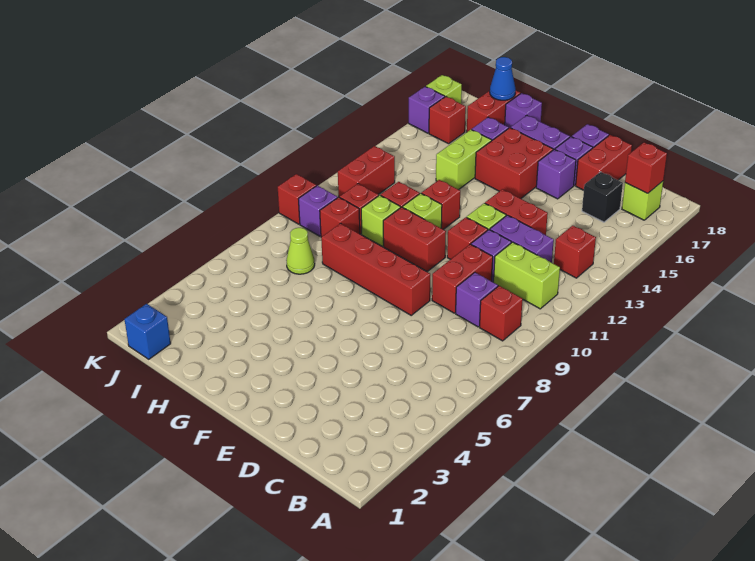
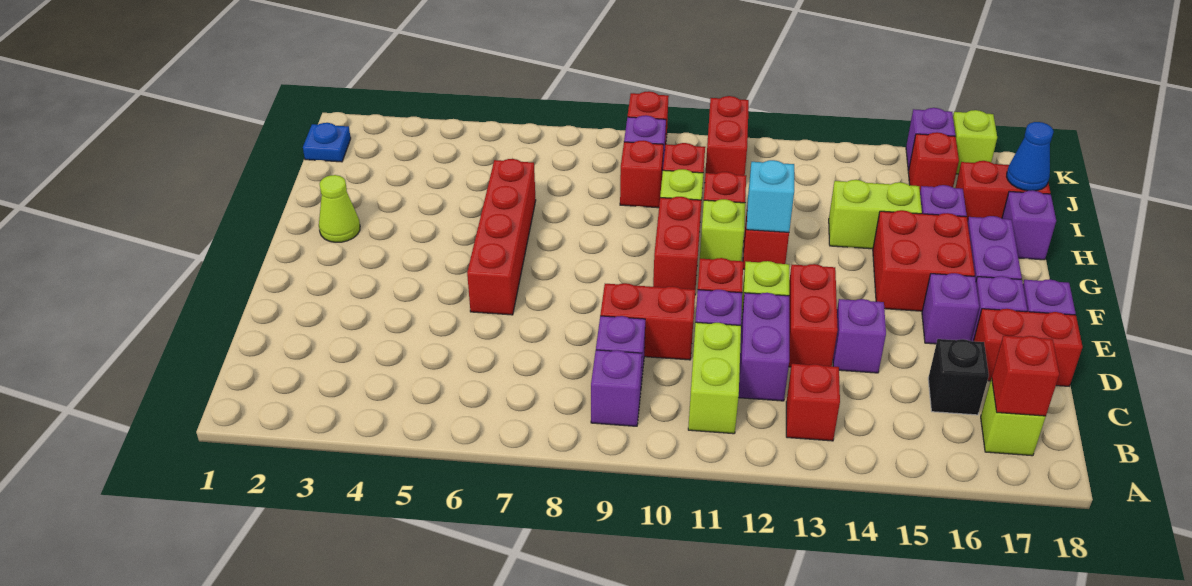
red 1x1 brick [480,286,523,341] -> purple 1x1 brick [591,350,642,426]
none -> purple 1x1 brick [833,299,886,373]
red 1x4 brick [321,223,430,315] -> red 1x4 brick moved to [467,159,536,315]
none -> cyan 1x1 brick [747,160,794,232]
lime 1x1 cone [286,228,315,274] -> lime 1x1 cone moved to [319,175,360,242]
blue 1x1 brick [124,304,171,359] -> blue 1x1 plate [303,123,351,162]
red 1x2 brick [338,146,395,197] -> red 1x2 brick turned to [706,96,749,175]

